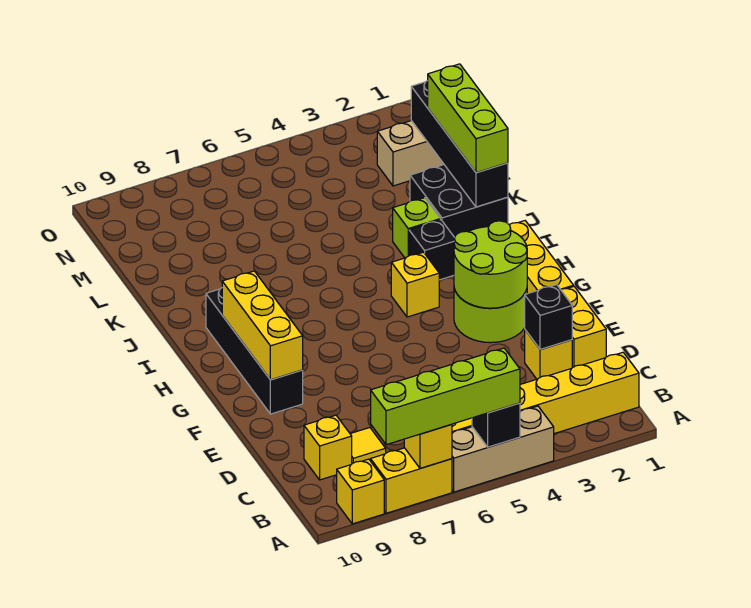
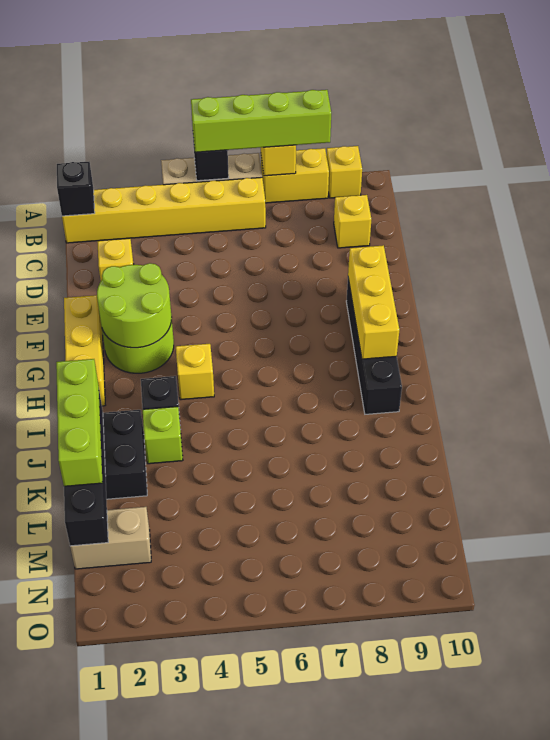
yellow 1x1 tile [351,428,386,464] -> none
yellow 1x2 brick [561,287,606,368] -> none
black 1x1 brick [525,285,572,350] -> black 1x1 brick moved to [57,162,95,216]

